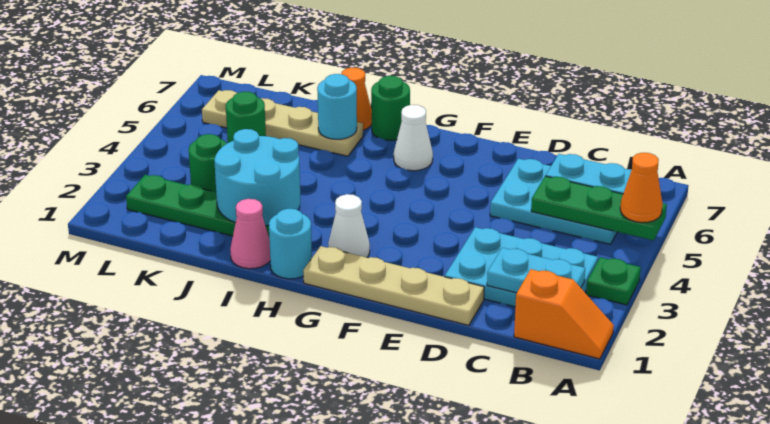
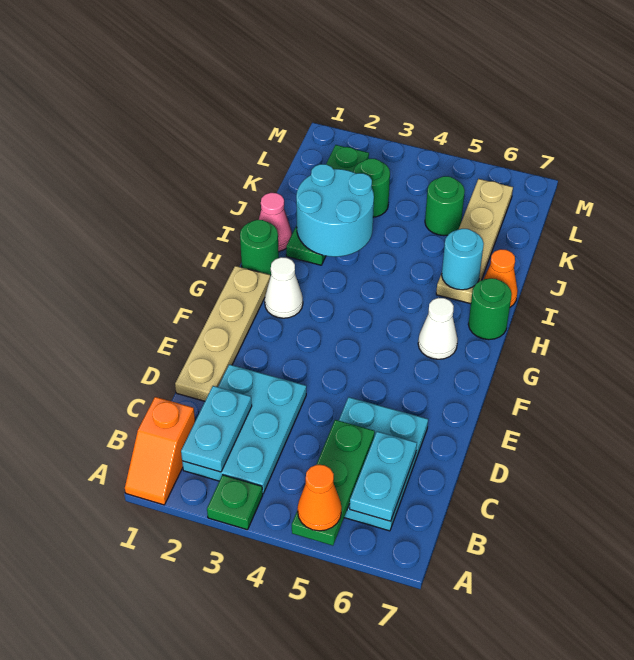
cyan 1x1 round brick [269,209,312,279] -> green 1x1 round brick [240,220,279,277]

